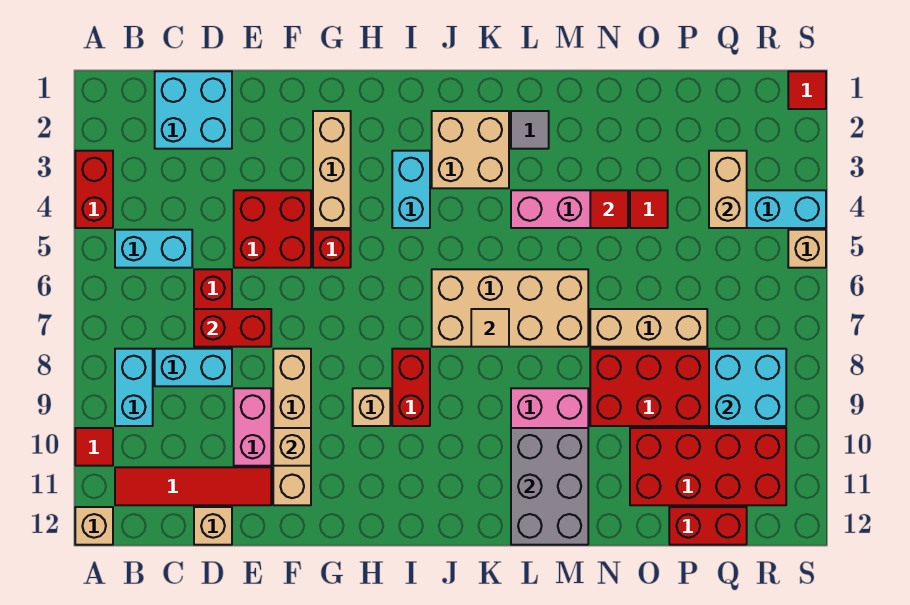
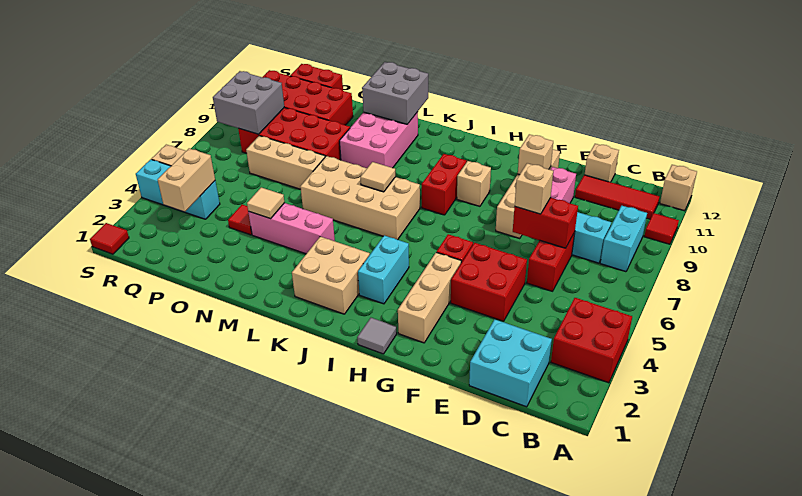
red 1x2 brick [75,151,113,228] -> red 2x2 brick [551,298,632,383]
cyan 1x2 brick [115,230,192,268] -> none
red 1x4 tile [115,467,271,505] -> red 1x3 tile [575,175,660,219]
none -> tan 1x1 brick [515,163,553,214]
grey 1x1 tile [511,111,549,149] -> grey 1x1 tile moved to [357,318,397,354]
grey 2x3 brick [511,428,588,545] -> grey 2x2 brick [362,62,428,124]
red 1x1 tile [590,190,628,228] -> tan 1x1 tile [247,187,285,219]
cyan 2x2 brick [709,349,786,426] -> grey 2x2 brick [213,71,284,134]

